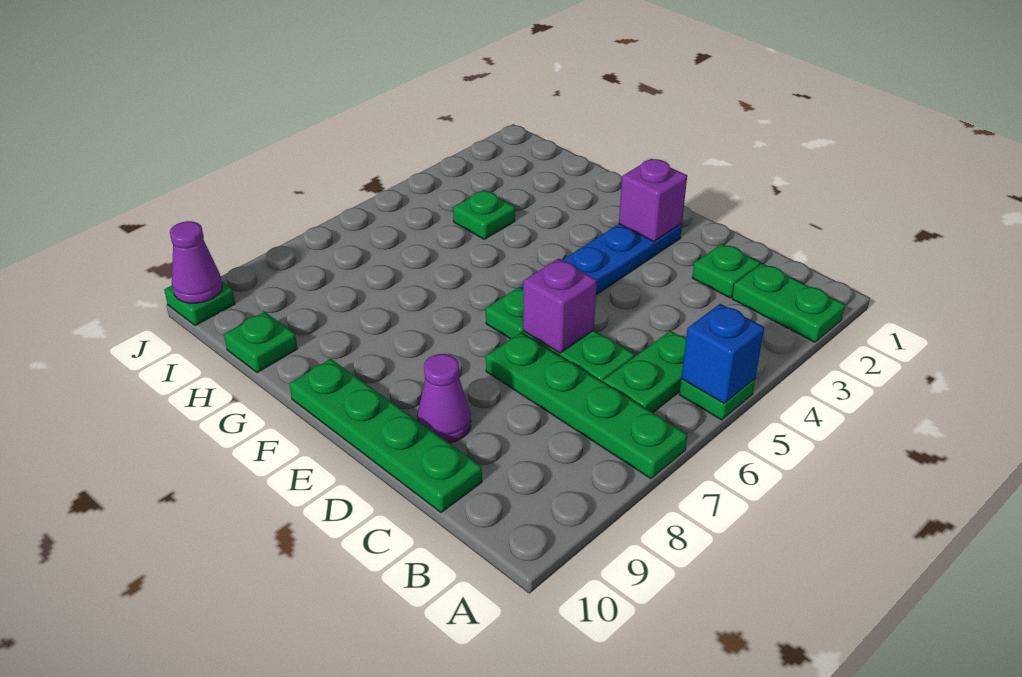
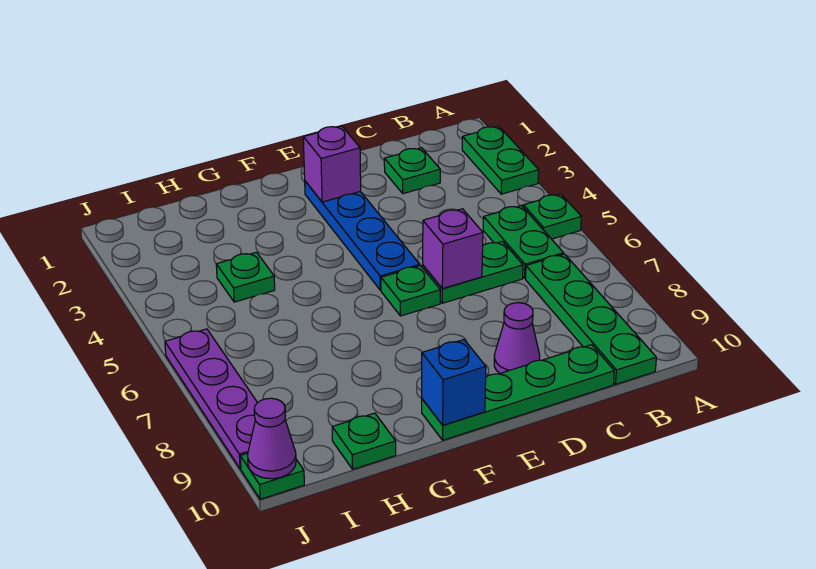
green 1x2 plate [732,264,845,342] -> green 1x2 plate turned to [462,126,539,194]
blue 1x1 brick [681,304,764,403] -> blue 1x1 brick moved to [422,340,486,425]
green 1x4 plate [486,332,688,479] -> green 1x4 plate turned to [526,254,656,384]
none -> purple 1x4 plate [165,329,257,469]

